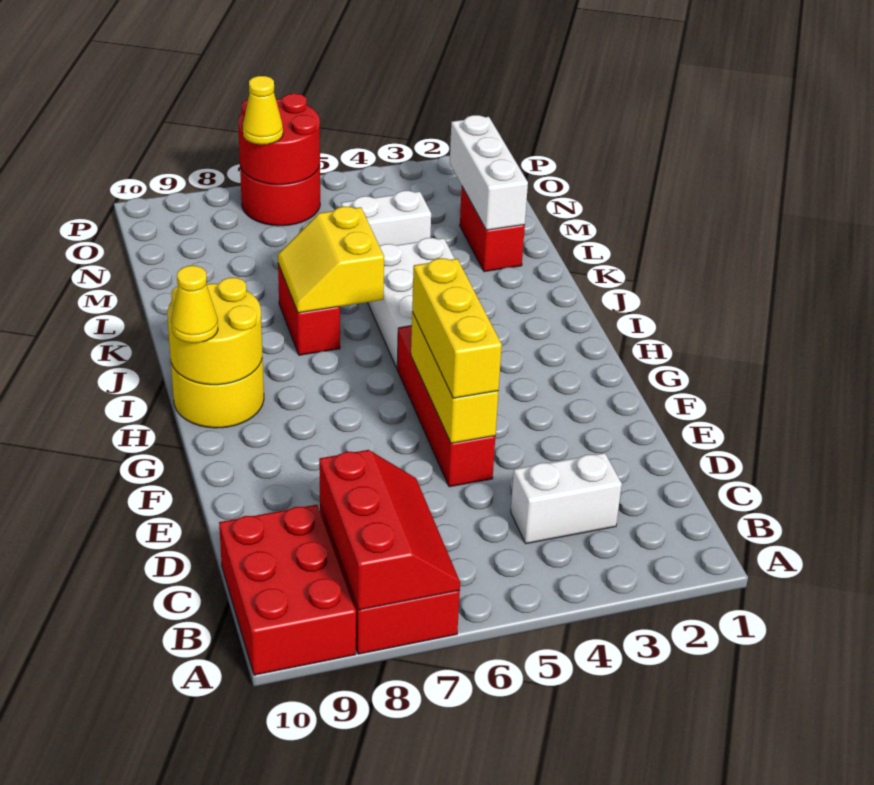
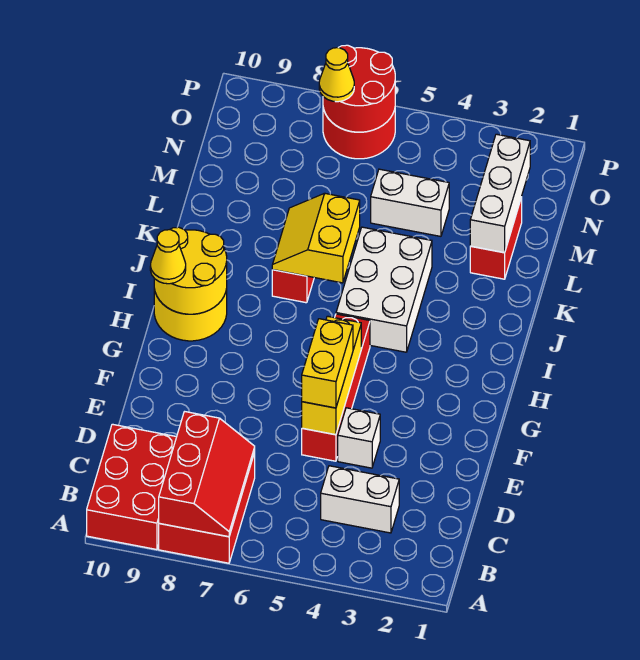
none -> white 1x1 brick [338,408,380,468]
yellow 1x3 brick [412,258,502,398] -> yellow 1x2 brick [302,319,353,408]

